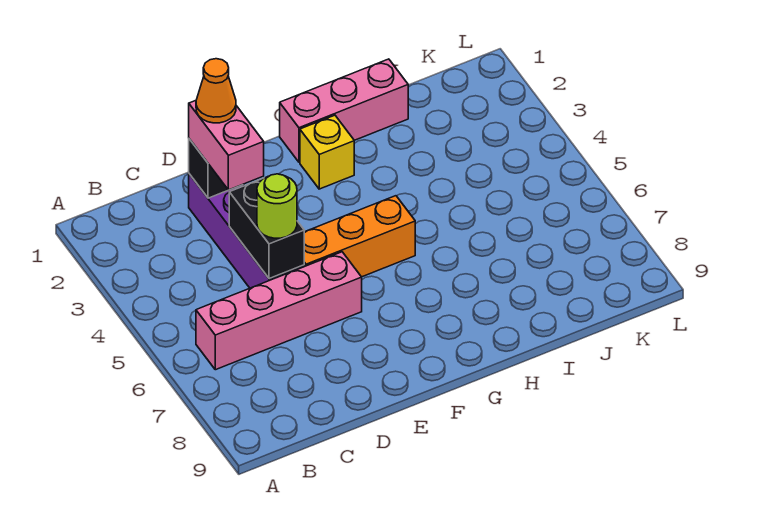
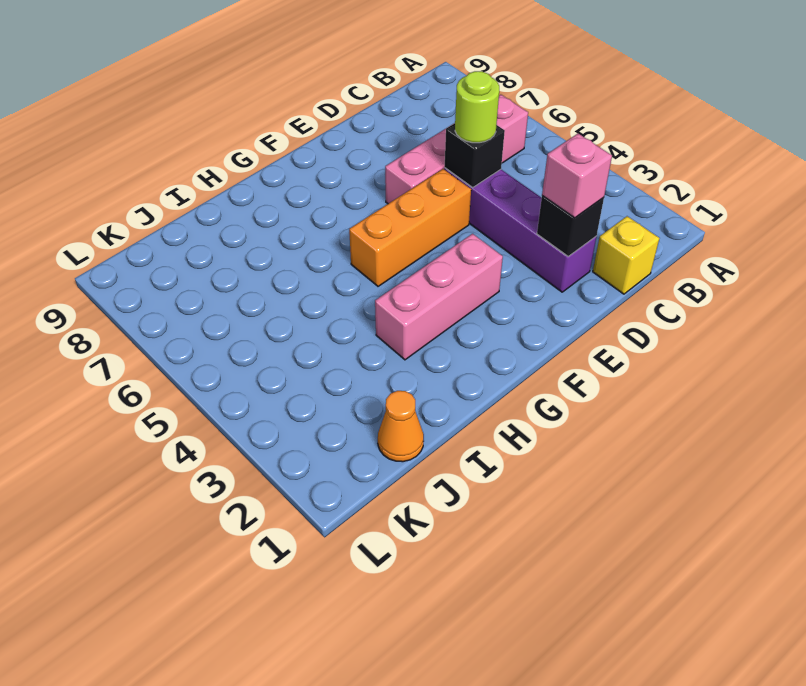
pink 1x2 brick [189,101,264,190] -> pink 1x1 brick [542,134,612,218]
orange 1x1 cone [196,59,236,123] -> orange 1x1 cone moved to [378,391,424,462]
black 1x2 brick [229,178,304,279] -> black 1x1 brick [445,123,505,188]
pink 1x3 brick [280,59,408,162] -> pink 1x3 brick moved to [375,234,503,360]
yellow 1x1 brick [300,115,354,189] -> yellow 1x1 brick moved to [593,216,660,294]

